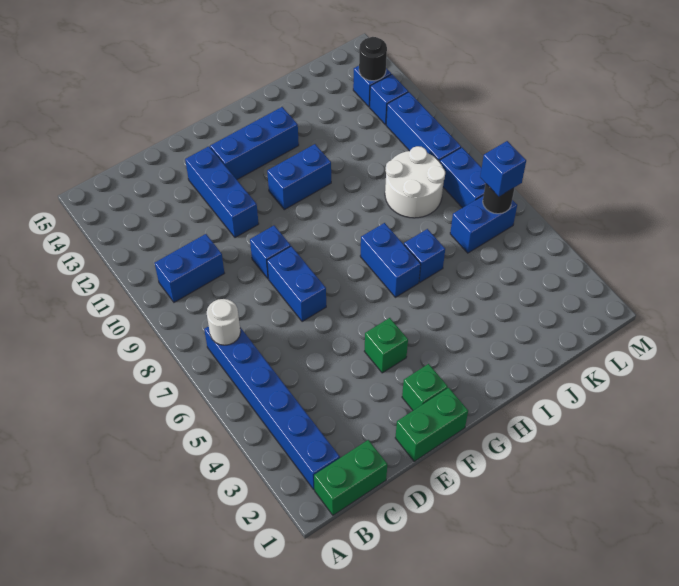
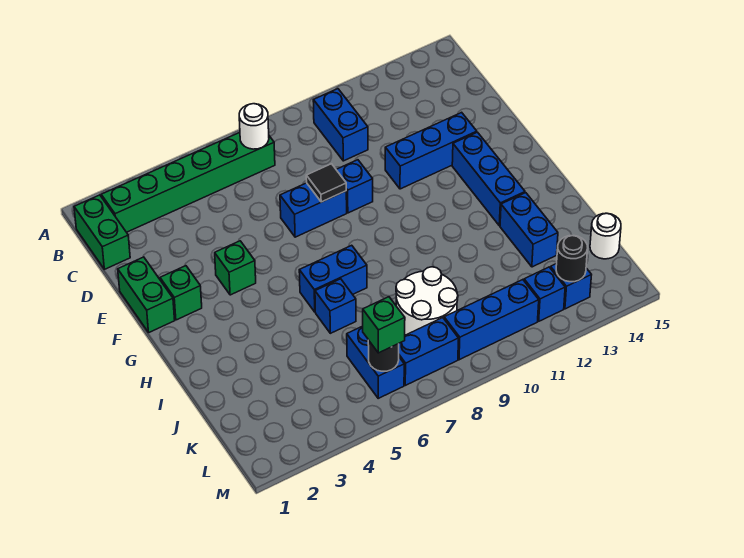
blue 1x6 brick [204,326,340,489] -> green 1x6 brick [101,133,275,232]
none -> black 1x1 tile [306,164,346,202]
blue 1x2 brick [267,144,331,210] -> blue 1x2 brick moved to [500,193,558,267]
none -> white 1x1 round brick [590,213,621,259]
blue 1x1 brick [480,141,526,197] -> green 1x1 brick [363,297,405,353]

